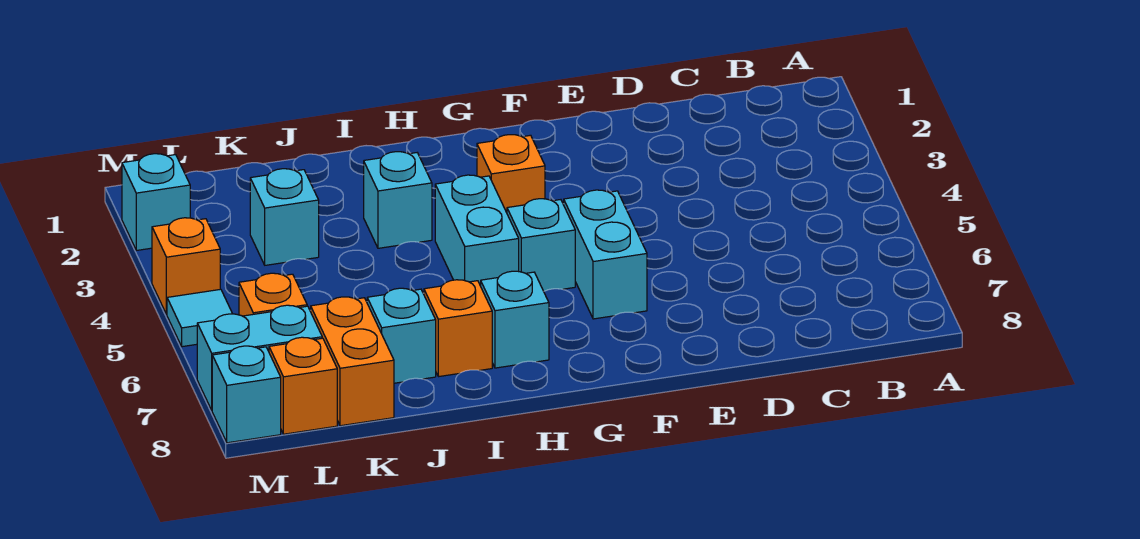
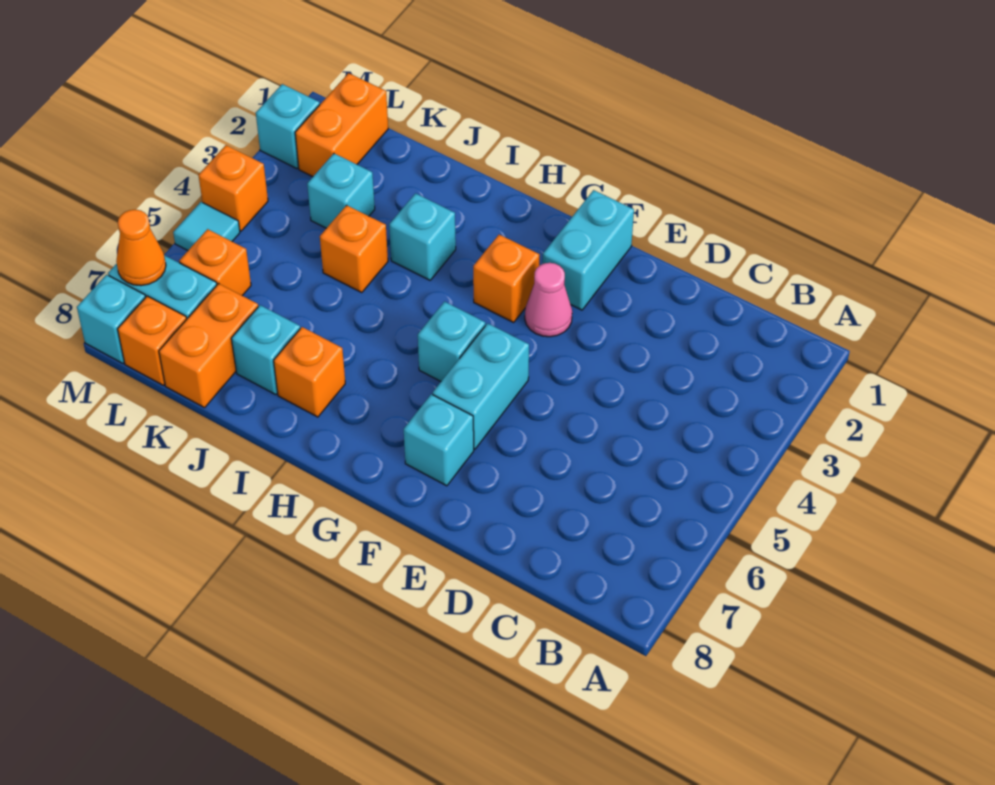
none -> pink 1x1 cone [525,263,572,337]
cyan 1x2 brick [435,175,519,286] -> cyan 1x2 brick moved to [543,190,634,310]
cyan 1x1 brick [481,271,549,368] -> cyan 1x1 brick moved to [404,394,474,486]
none -> orange 1x1 brick [320,205,388,292]
none -> orange 1x2 brick [295,73,388,177]
none -> orange 1x1 cone [116,210,166,286]

